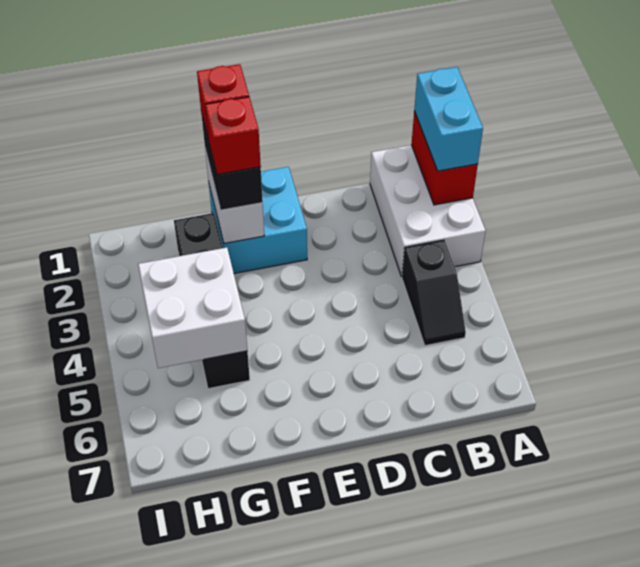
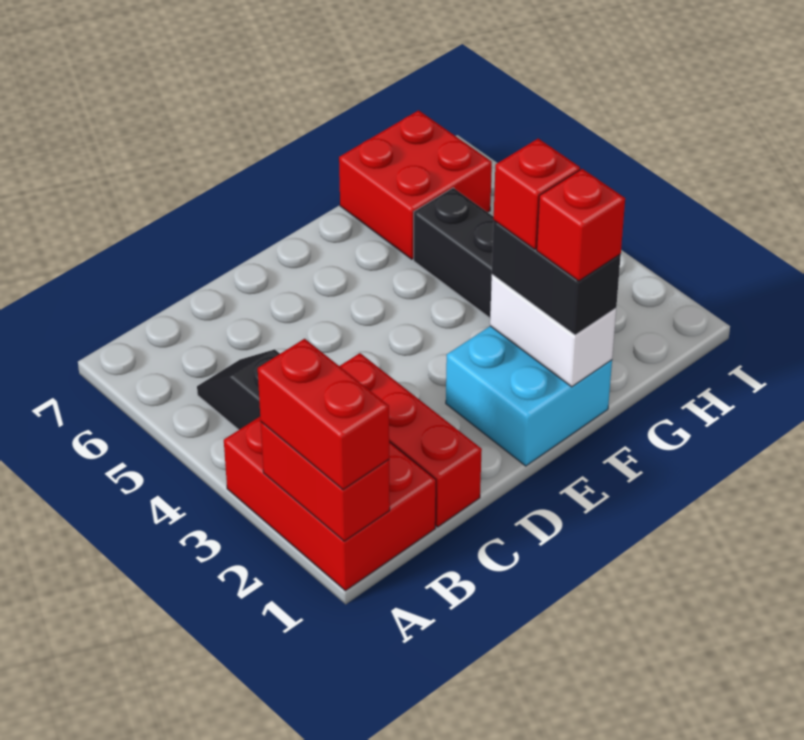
white 2x3 brick [370,145,486,277] -> red 2x3 brick [224,417,436,591]
cyan 1x2 brick [414,67,483,171] -> red 1x2 brick [258,339,389,490]
none -> red 1x3 brick [340,353,482,527]
white 2x2 brick [138,248,247,368] -> none
none -> red 2x2 brick [339,110,492,259]

